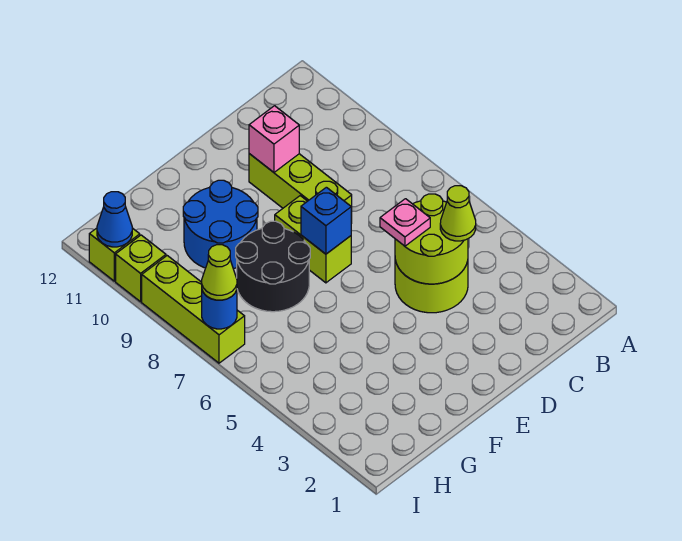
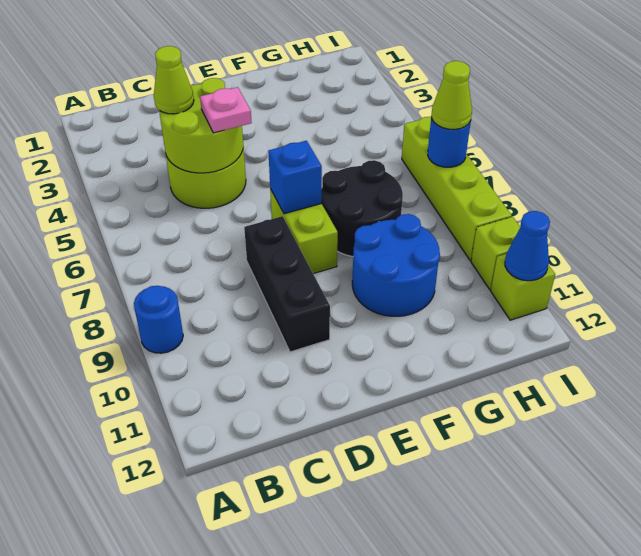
none -> blue 1x1 round brick [134,286,183,353]
lime 1x3 brick [249,154,352,223] -> black 1x3 brick [244,216,330,352]
pink 1x1 brick [249,106,299,172] -> none
lime 1x3 brick [142,256,245,363] -> lime 1x4 brick [402,117,512,261]

